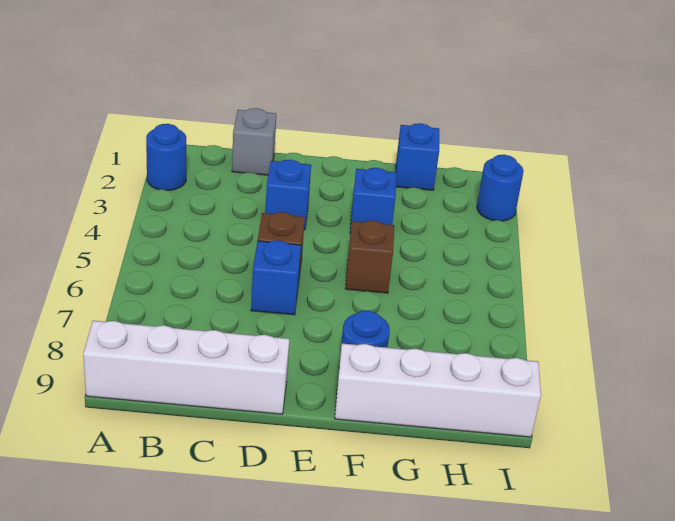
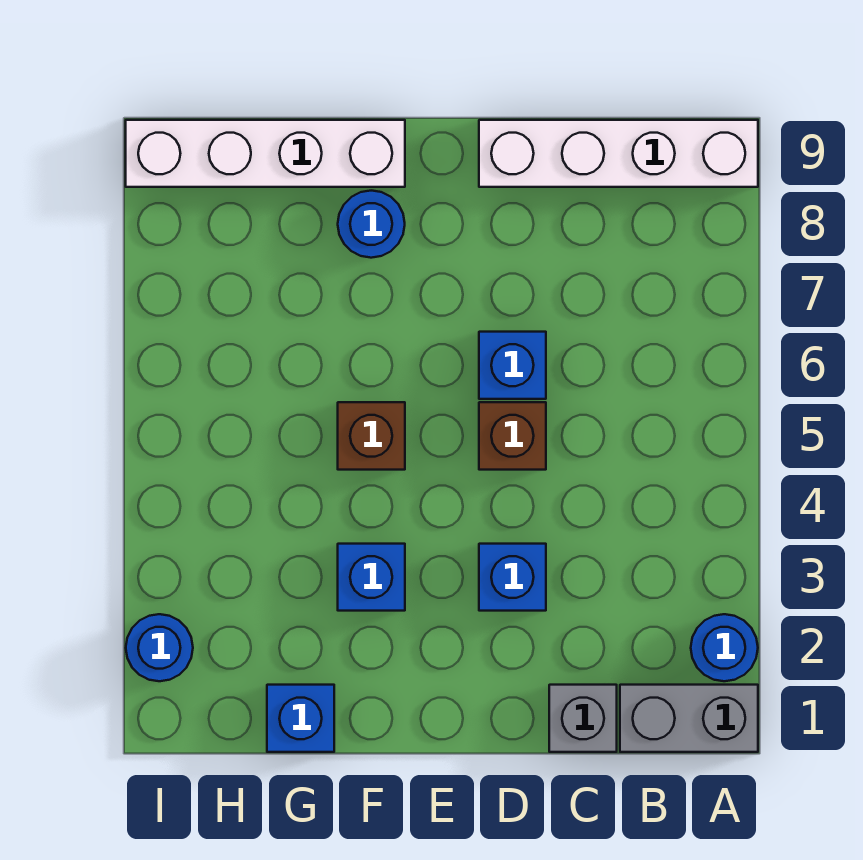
none -> grey 1x2 brick [620,685,758,752]

